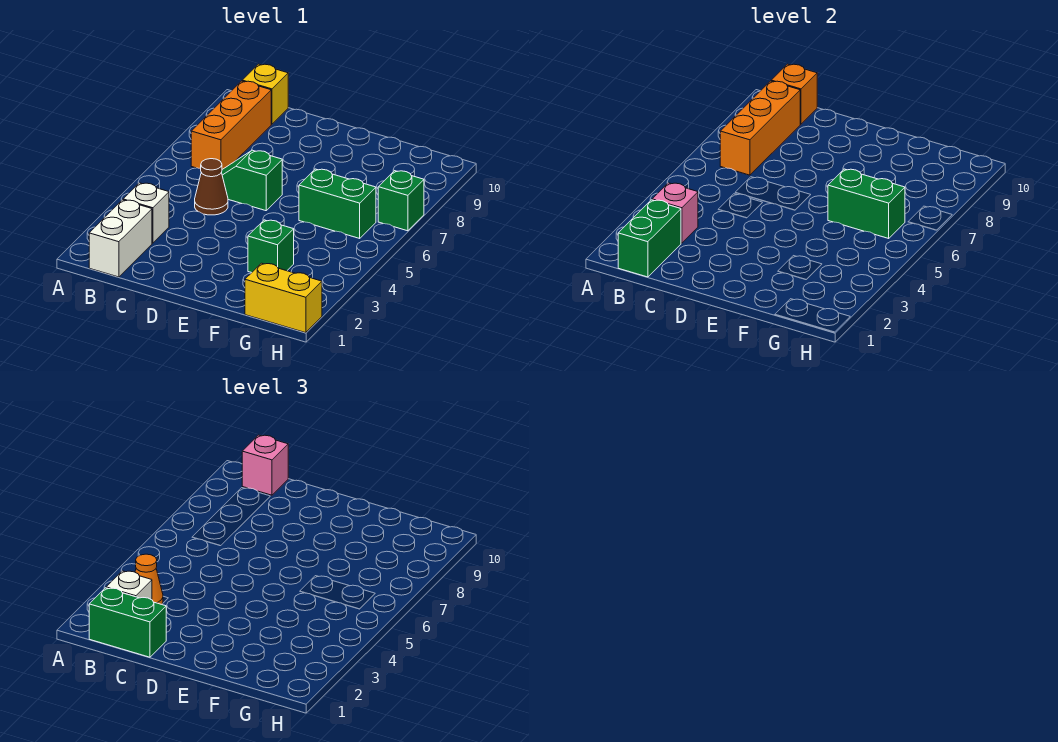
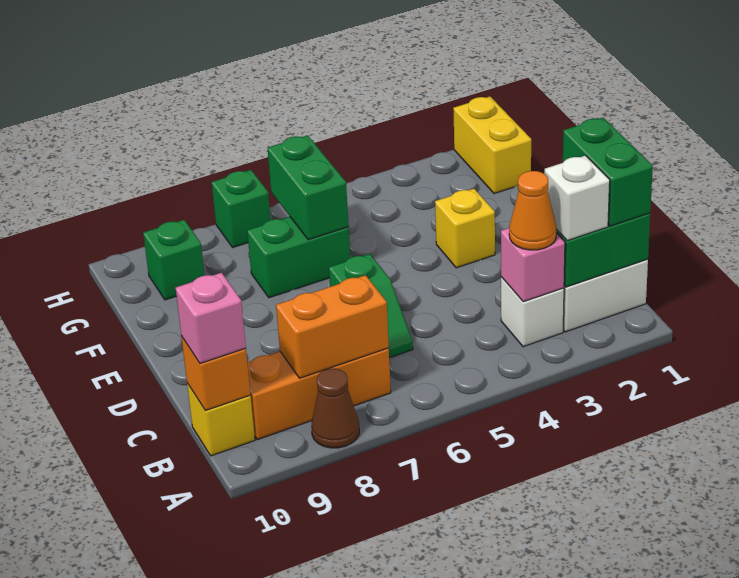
orange 1x3 brick [720,81,800,175] -> orange 1x2 brick [276,275,389,378]
brown 1x1 cone [195,159,228,215] -> brown 1x1 cone moved to [311,369,359,448]
none -> yellow 1x1 brick [435,189,495,268]
green 1x1 brick [248,220,294,273] -> green 1x1 brick moved to [143,220,205,300]
green 1x2 brick [299,169,376,238] -> green 1x2 brick turned to [247,217,350,298]

